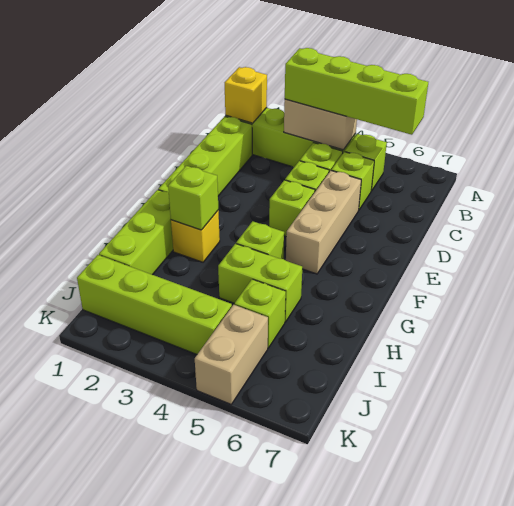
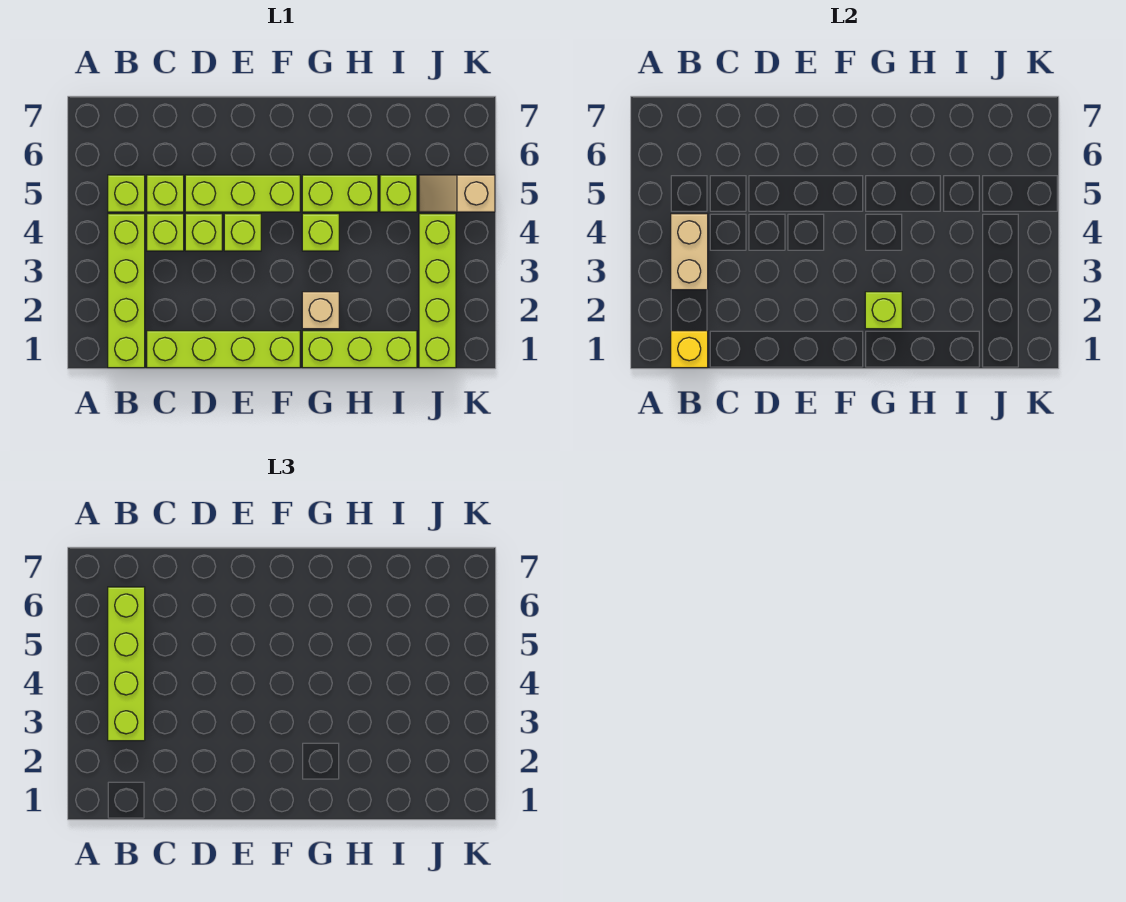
tan 1x3 brick [286,171,361,274] -> lime 1x3 brick [185,175,300,212]
yellow 1x1 brick [171,210,220,262] -> tan 1x1 brick [302,292,339,329]
lime 1x2 brick [218,244,302,322] -> lime 1x2 brick turned to [302,175,378,212]
tan 1x2 brick [195,305,268,404] -> tan 1x2 slope [419,175,495,212]

